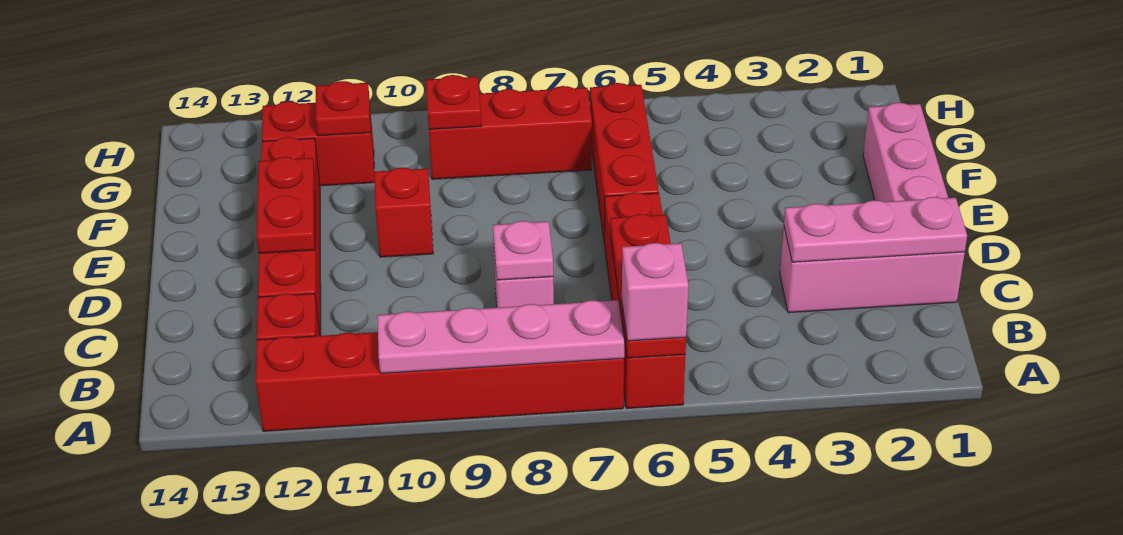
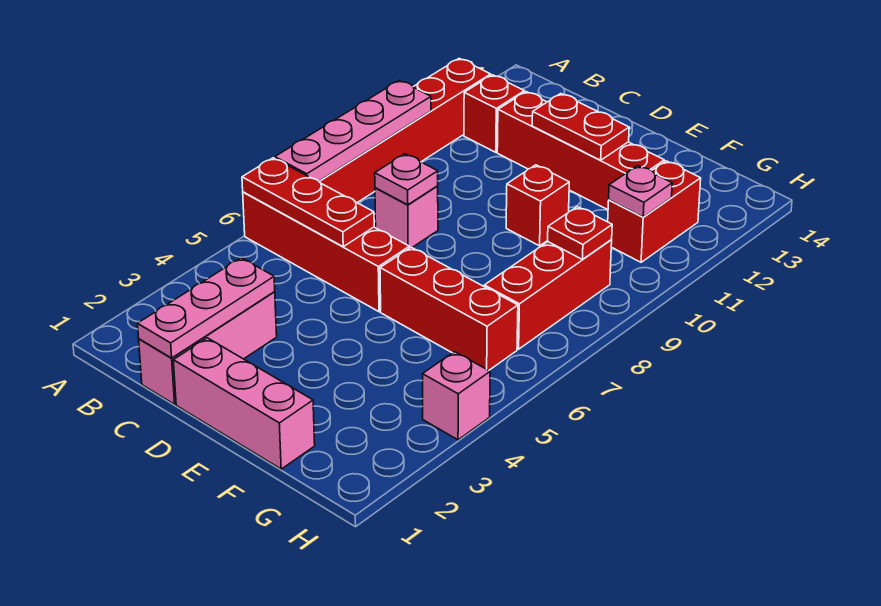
pink 1x1 brick [622,243,688,341] -> pink 1x1 brick moved to [423,352,490,440]
red 1x1 plate [316,81,370,136] -> pink 1x1 plate [609,166,672,217]

